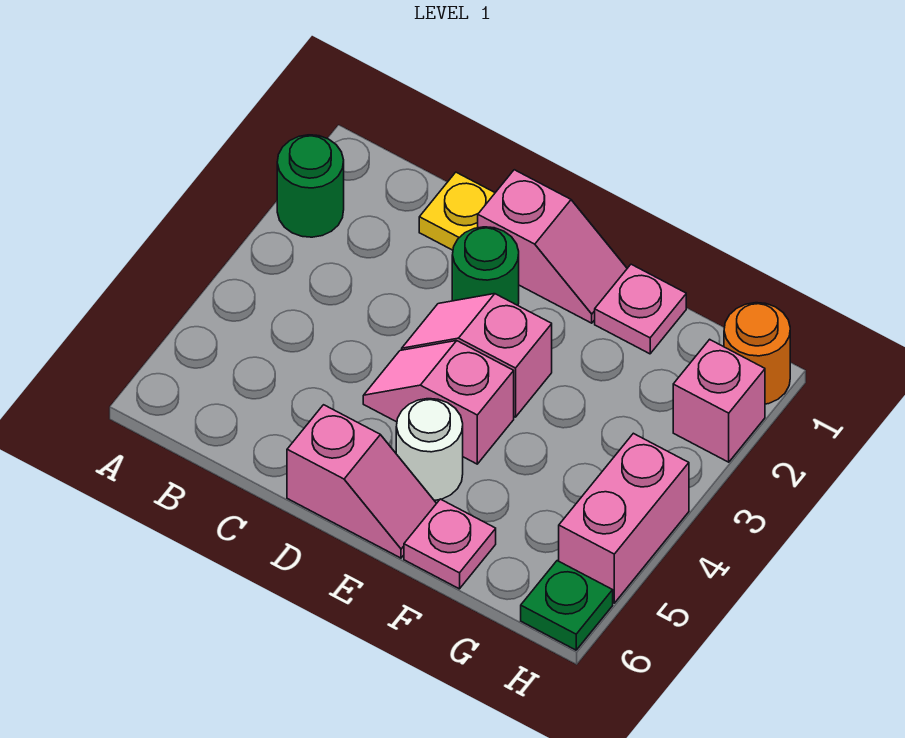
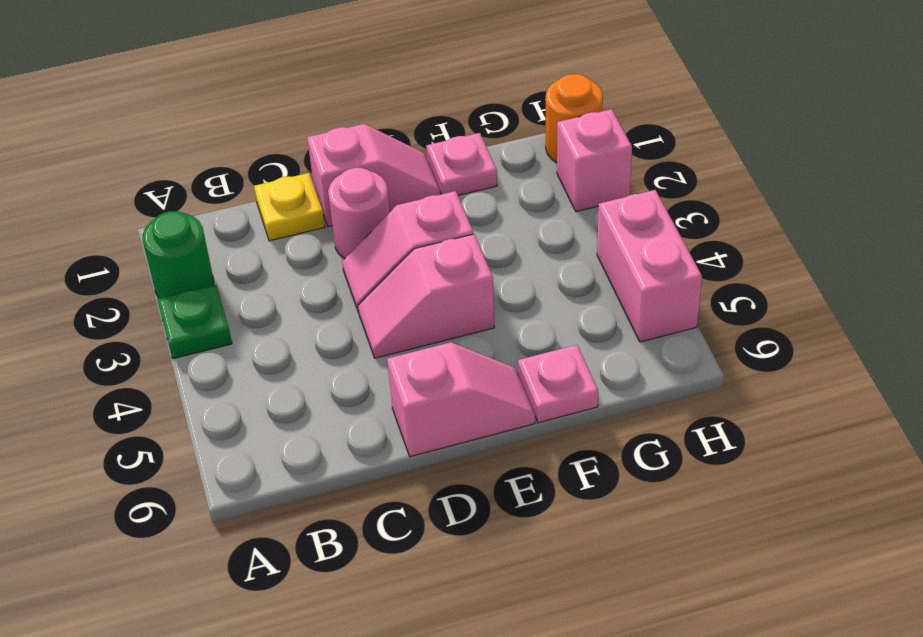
green 1x1 round brick [452,227,519,305] -> pink 1x1 round brick [328,168,390,259]
white 1x1 round brick [396,399,463,501] -> none
green 1x1 plate [521,561,613,650] -> green 1x1 plate moved to [157,285,232,359]

